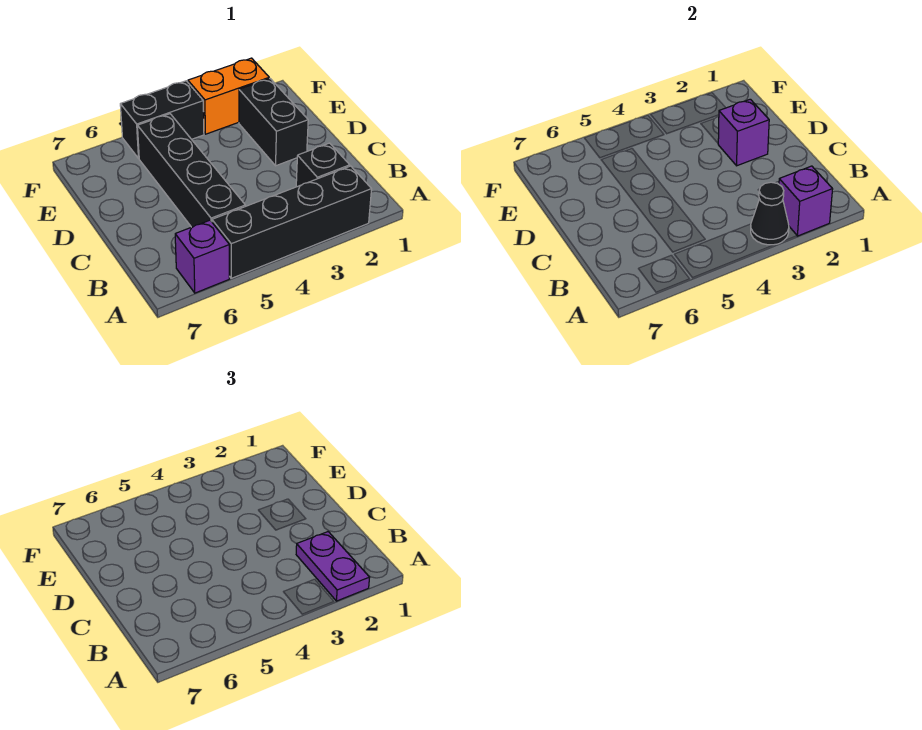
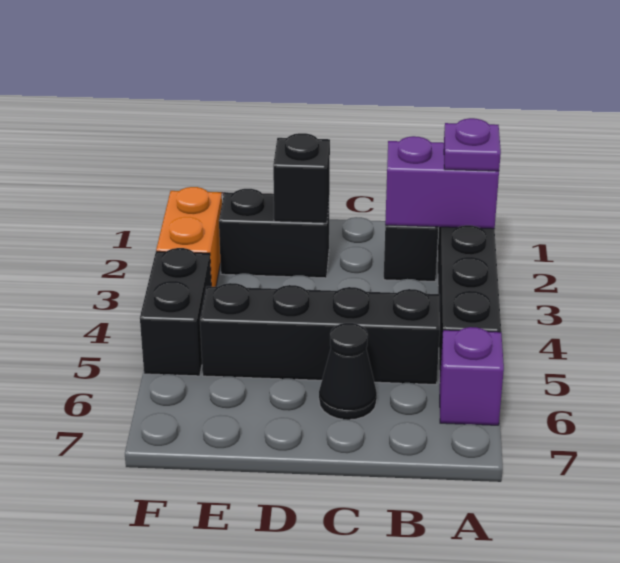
purple 1x1 brick [779,166,833,236] -> purple 1x2 brick [385,136,499,229]
purple 1x2 plate [296,532,370,601] -> purple 1x1 plate [444,118,501,171]
black 1x1 cone [751,182,789,245] -> black 1x1 cone moved to [319,323,377,420]
purple 1x1 brick [718,99,769,166] -> black 1x1 brick [273,133,330,223]

